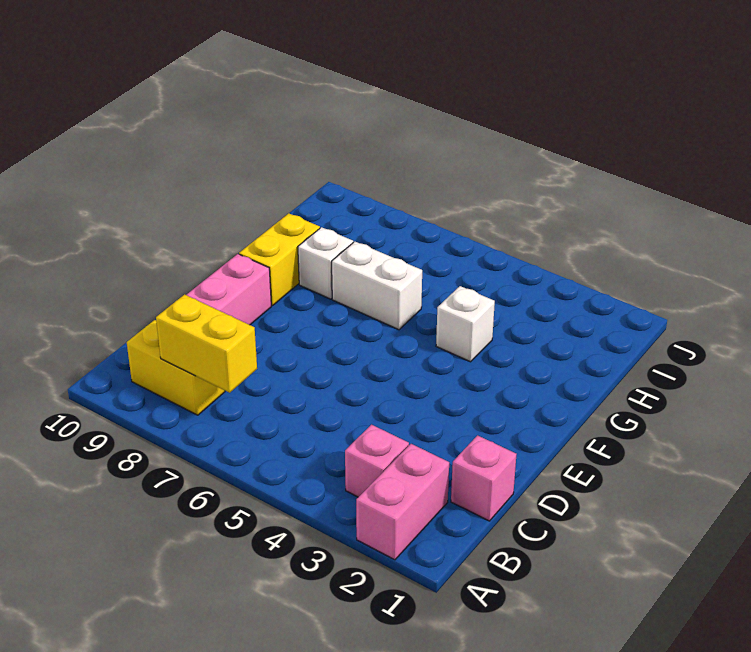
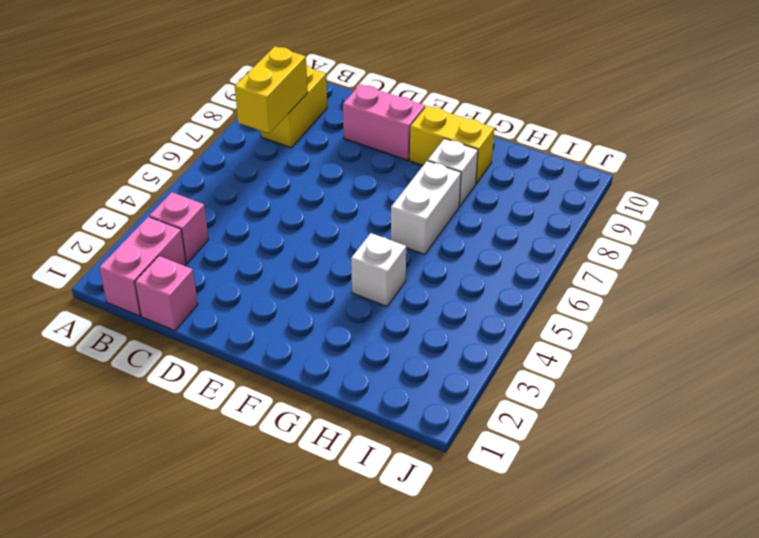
pink 1x2 brick [356,444,449,560] -> pink 1x2 brick turned to [99,217,186,316]

